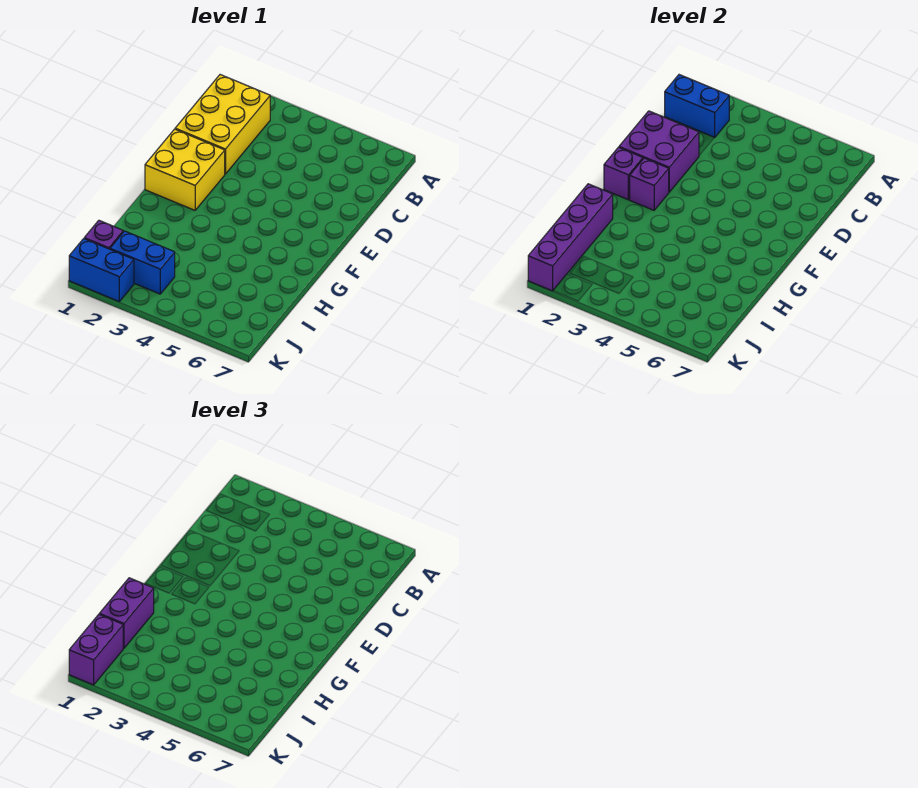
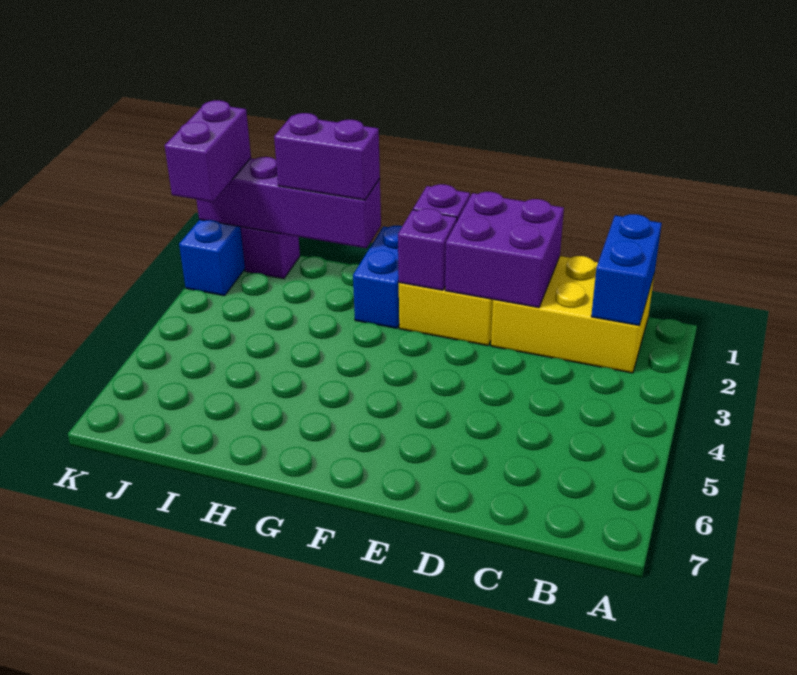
purple 1x2 brick [69,615,123,685] -> purple 1x2 brick turned to [165,100,251,202]
blue 1x2 brick [110,231,175,294] -> blue 1x2 brick moved to [353,226,402,328]

